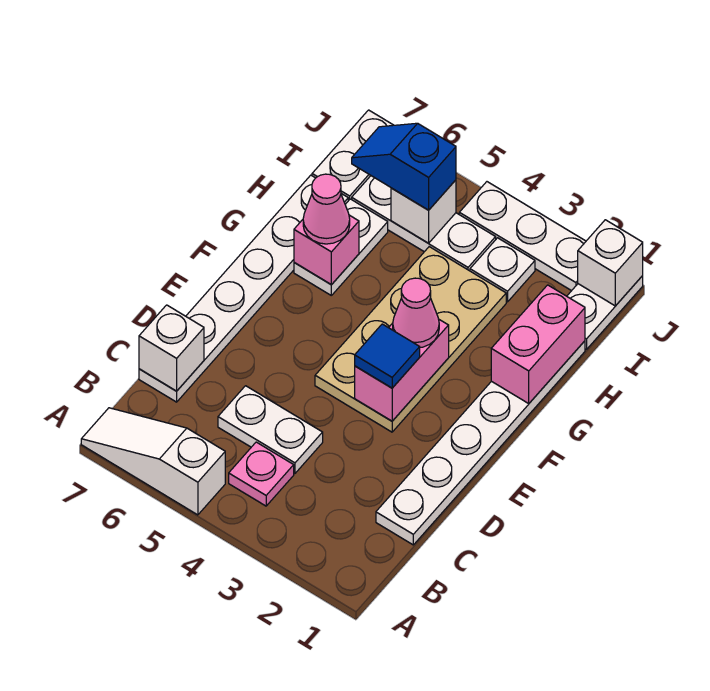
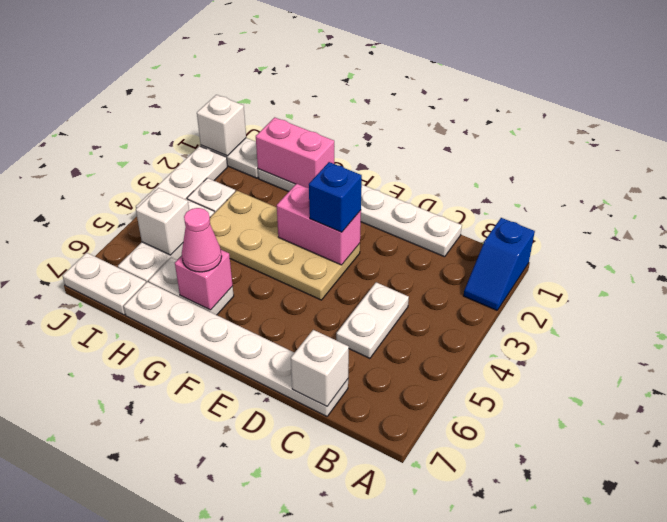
white 1x3 slope [81,408,225,515] -> none
pink 1x1 plate [229,442,294,506] -> none
blue 1x1 tile [355,324,420,388] -> blue 1x1 brick [309,162,362,232]
pink 1x1 cone [393,278,439,347] -> none
blue 1x2 slope [352,123,456,210] -> blue 1x2 slope moved to [464,218,535,310]

